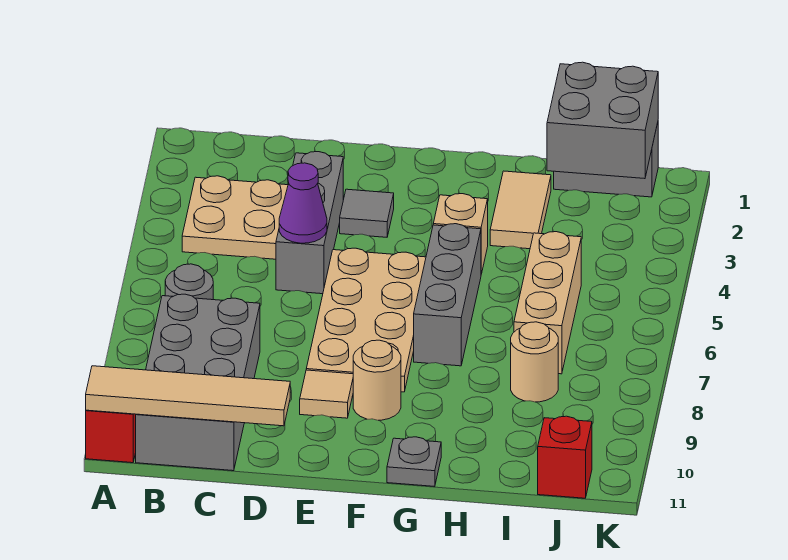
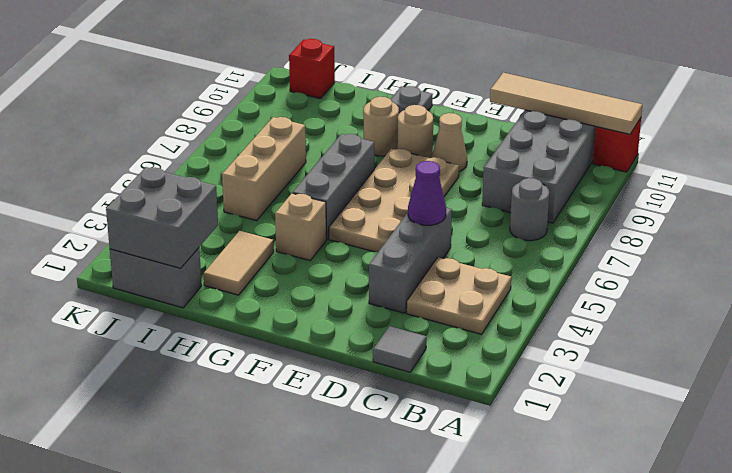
grey 1x1 tile [340,189,394,237] -> grey 1x1 tile moved to [373,326,426,372]
tan 1x1 tile [300,370,353,418] -> tan 1x1 cone [432,113,467,171]
tan 1x1 round brick [511,322,558,402] -> tan 1x1 round brick moved to [363,97,399,156]

